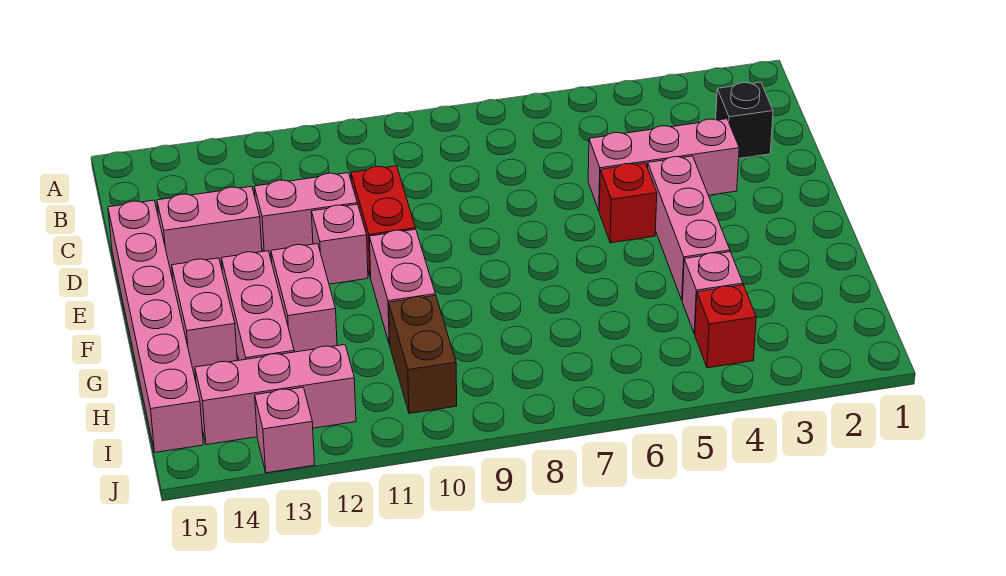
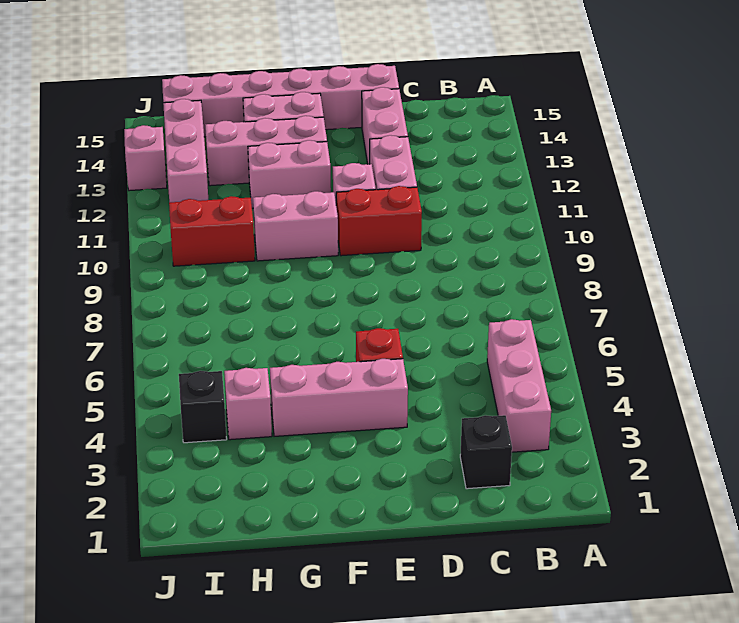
pink 1x3 brick [588,119,739,210] -> pink 1x3 brick moved to [487,319,551,452]
brown 1x2 brick [389,295,457,414] -> red 1x2 brick [169,196,255,266]
red 1x1 brick [695,285,756,368] -> black 1x1 brick [179,371,227,443]

